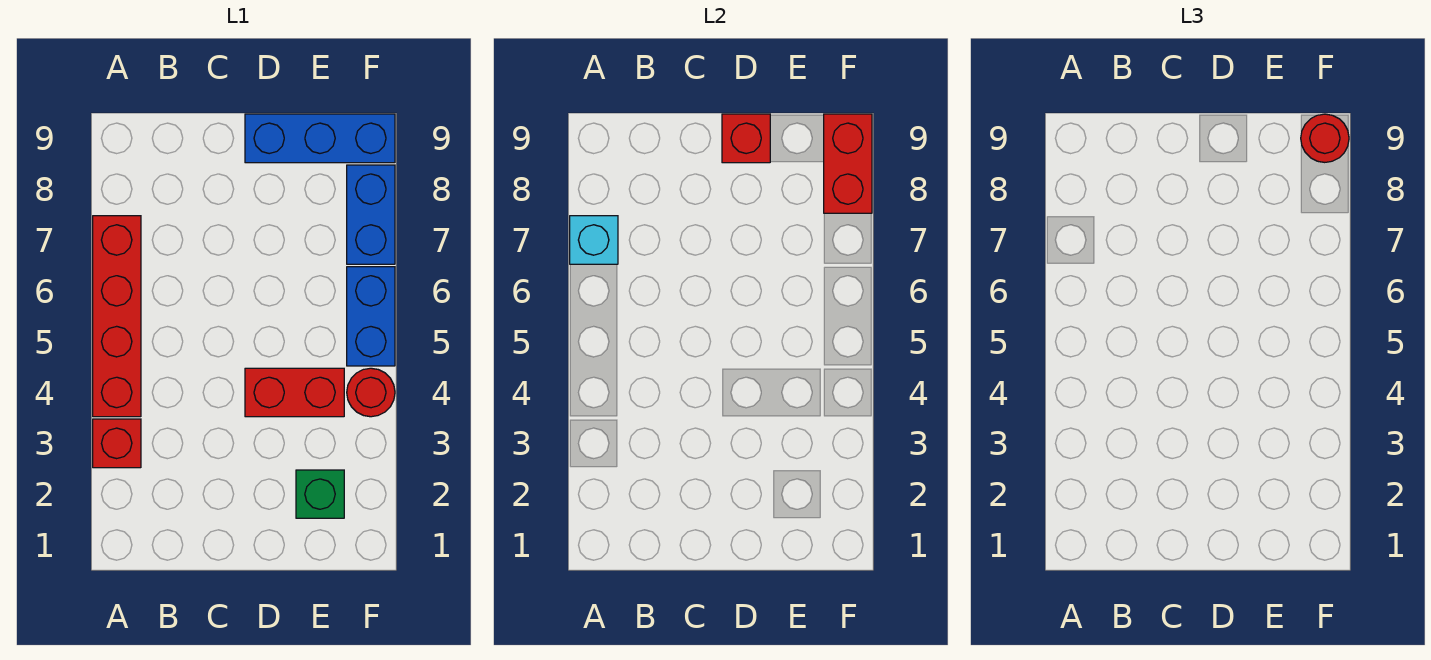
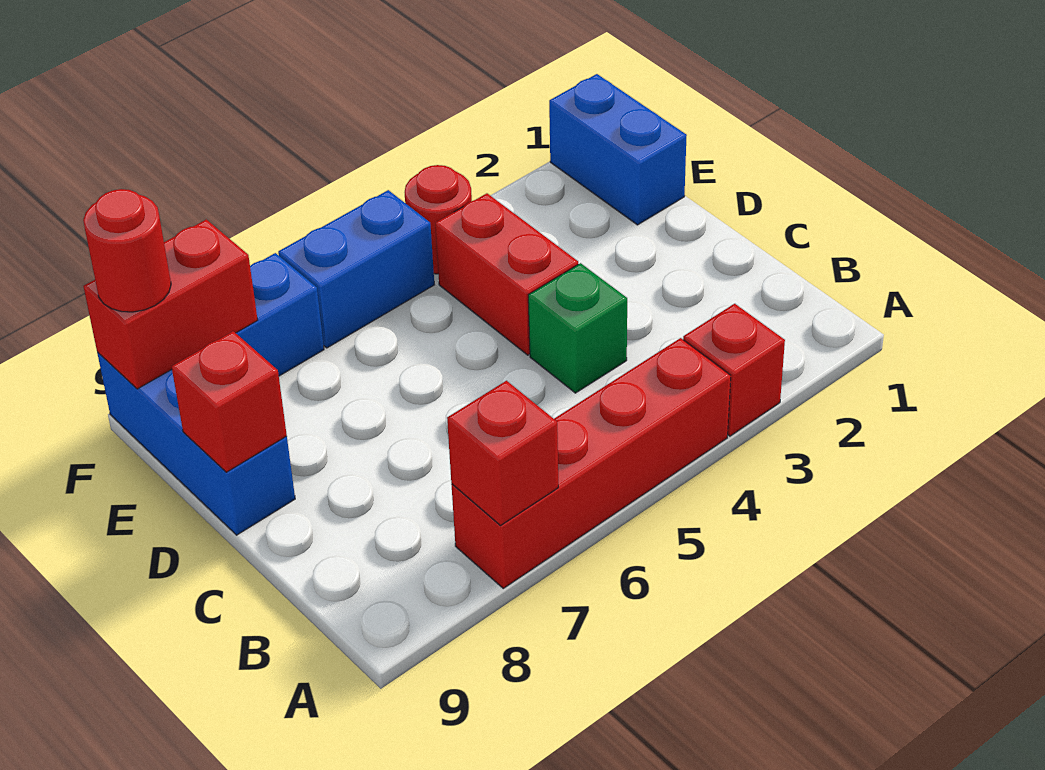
cyan 1x1 brick [570,216,618,264] -> red 1x1 brick [447,381,558,526]
none -> blue 1x2 brick [549,74,687,225]
green 1x1 brick [296,470,344,518] -> green 1x1 brick moved to [528,263,627,393]

